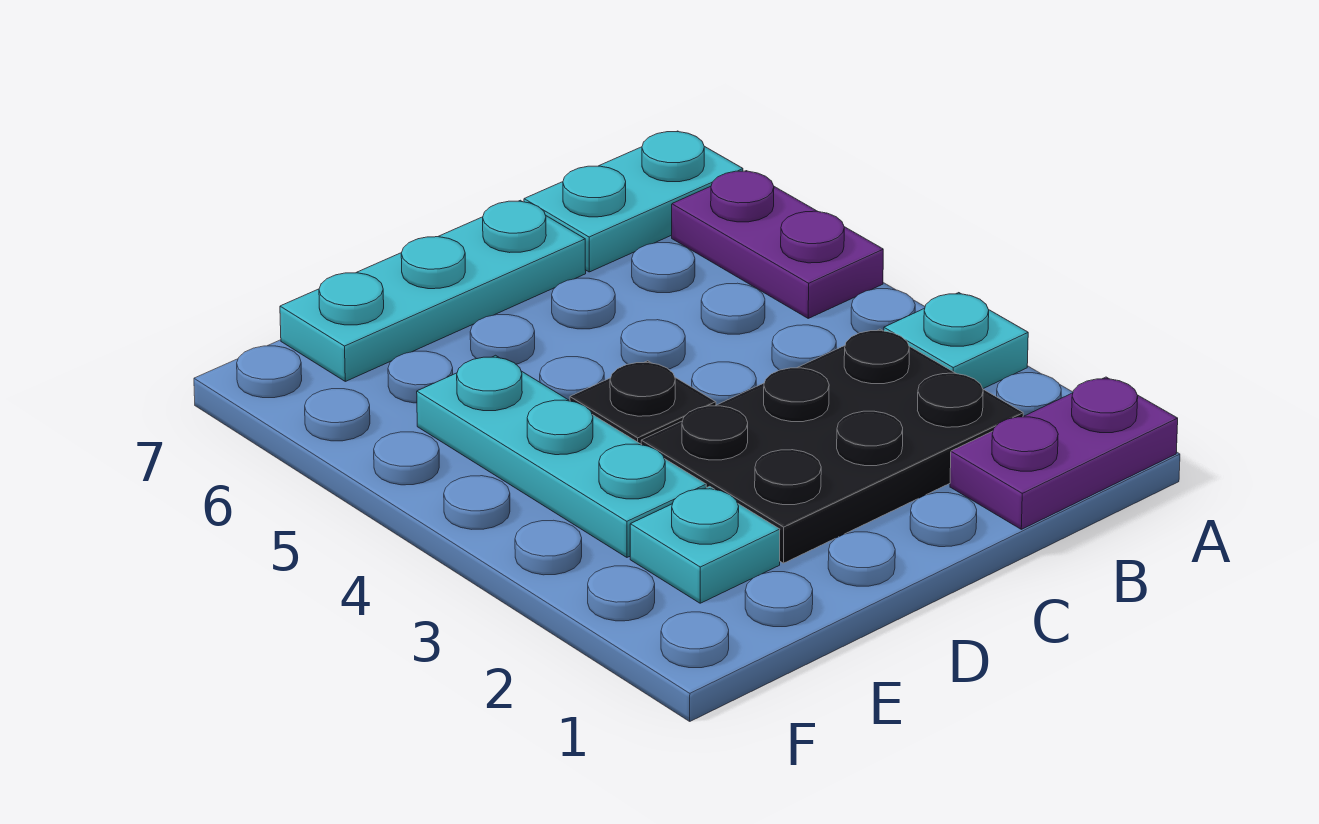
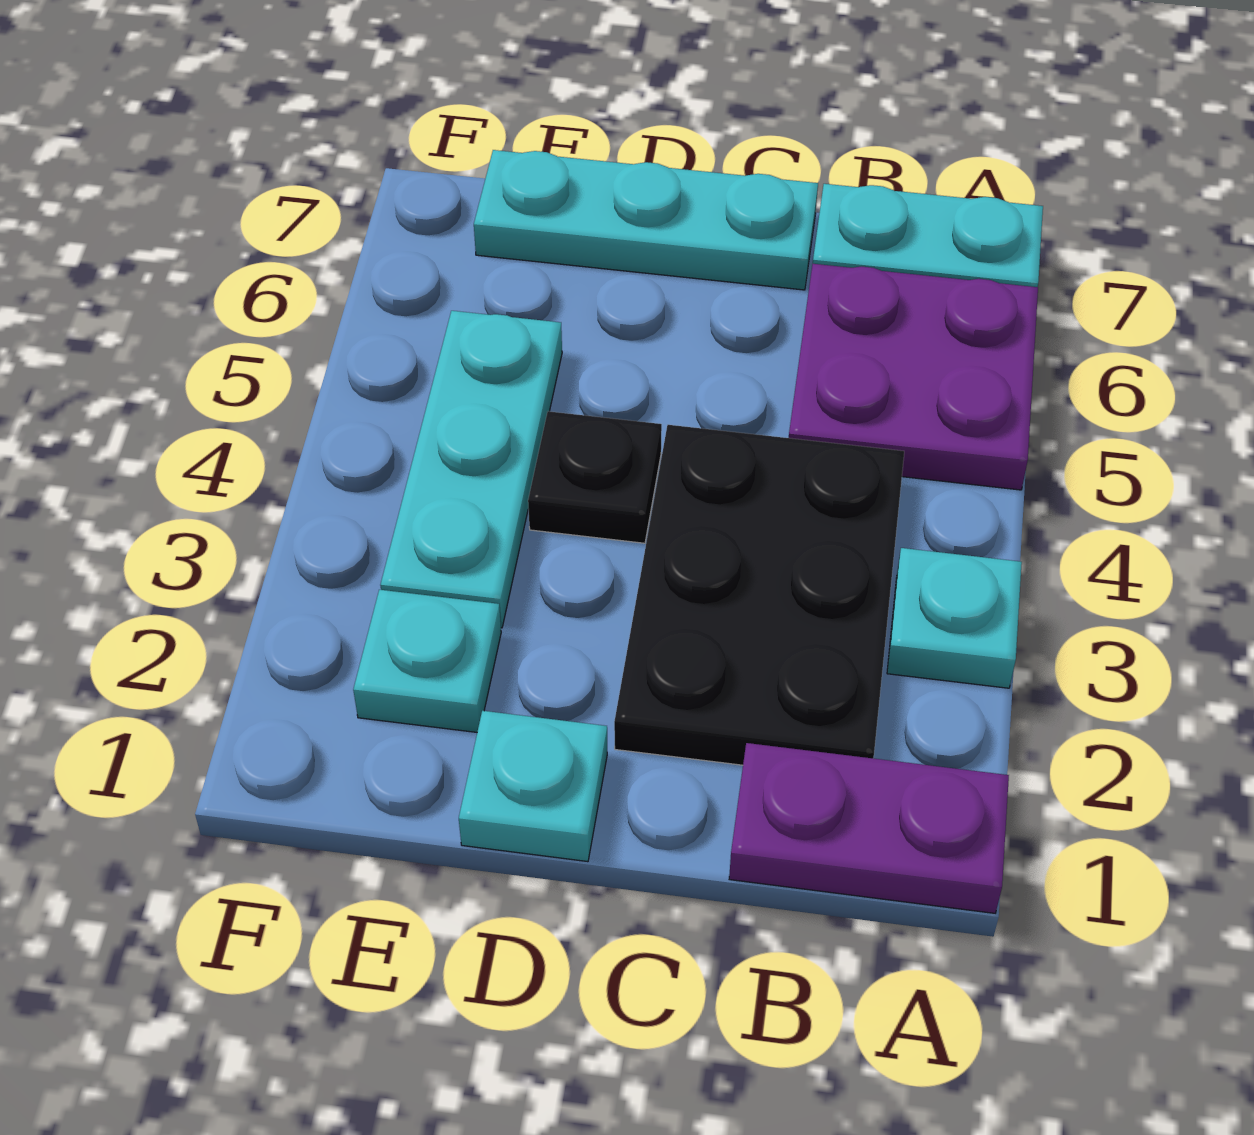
purple 1x2 plate [672,171,883,318] -> purple 2x2 plate [789,264,1038,490]
black 2x3 plate [641,329,1023,563] -> black 2x3 plate turned to [614,425,904,765]
none -> cyan 1x1 plate [459,711,607,862]

